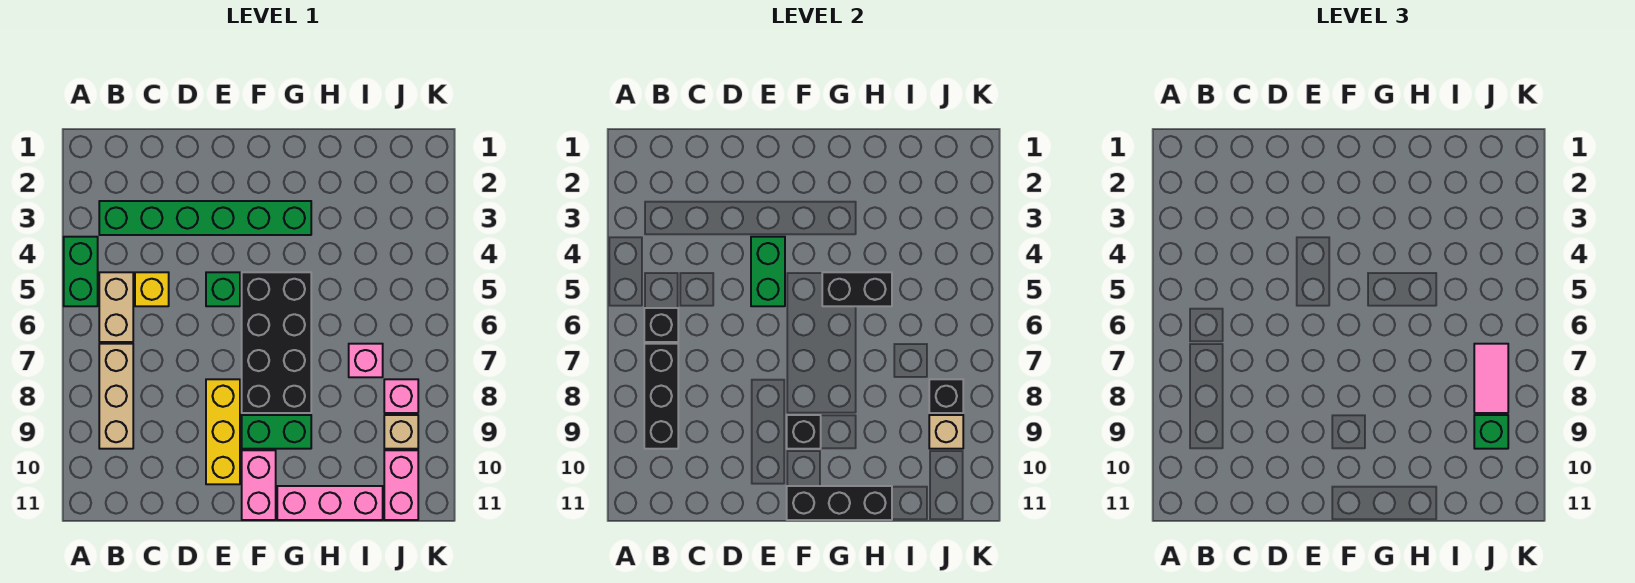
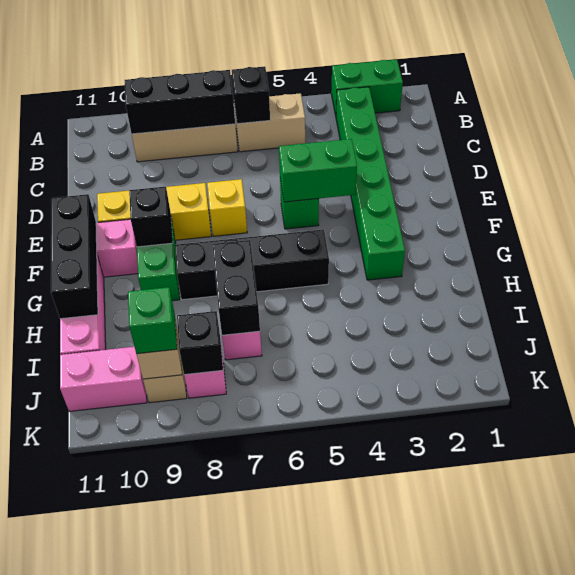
green 1x2 brick [64,237,98,306] -> green 1x2 brick moved to [331,60,403,115]
yellow 1x1 brick [135,272,169,306] -> yellow 1x1 brick moved to [207,179,247,236]
black 2x4 brick [242,272,311,413] -> black 1x4 brick [175,229,329,300]
black 1x2 brick [822,272,892,306] -> black 1x2 brick moved to [212,240,260,335]
pink 1x2 tile [1474,344,1508,413] -> none

